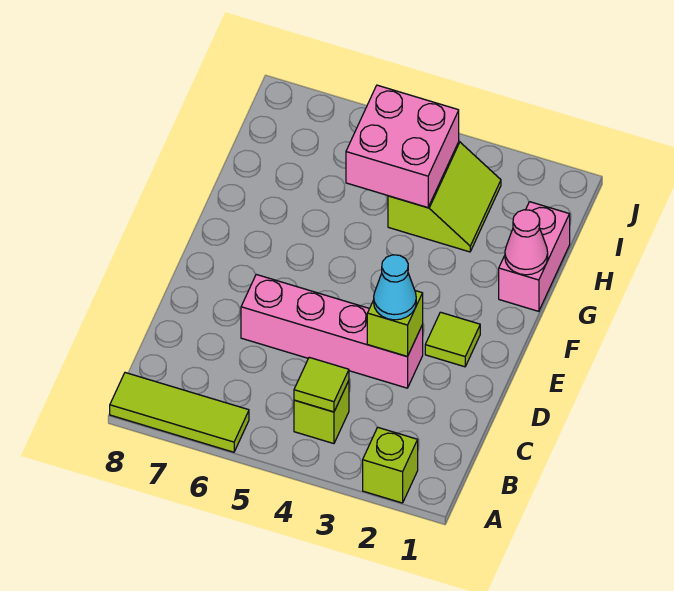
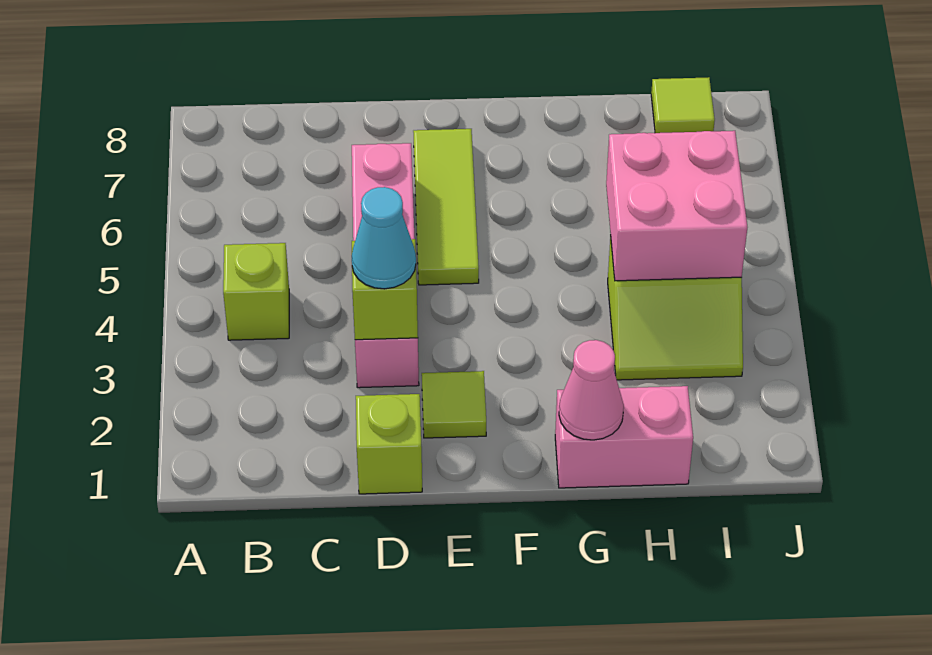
lime 1x1 brick [363,428,418,503] -> lime 1x1 brick moved to [356,394,422,494]
lime 1x3 tile [110,373,249,452] -> lime 1x3 tile moved to [413,129,479,285]
lime 1x1 tile [294,357,349,412] -> lime 1x1 tile moved to [651,77,715,133]

